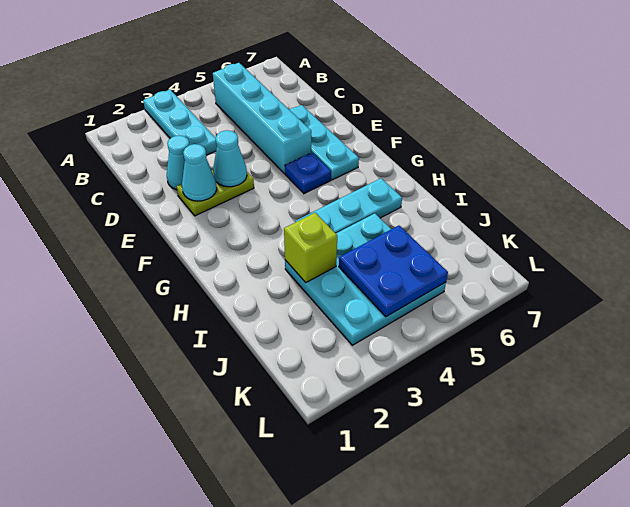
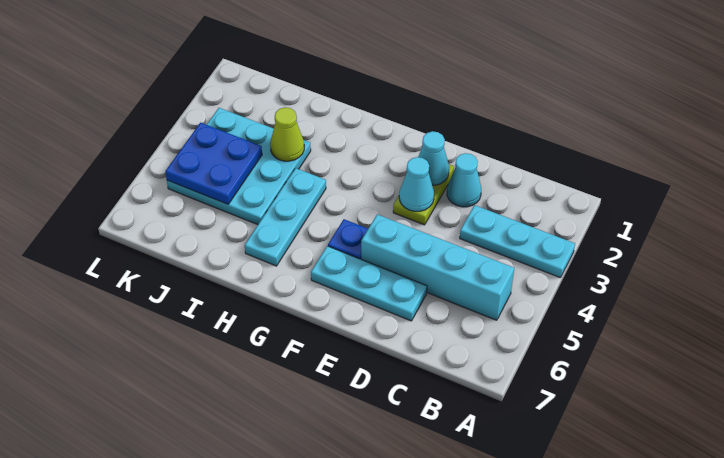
lime 1x1 brick [284,213,337,283] -> lime 1x1 cone [270,107,304,161]

